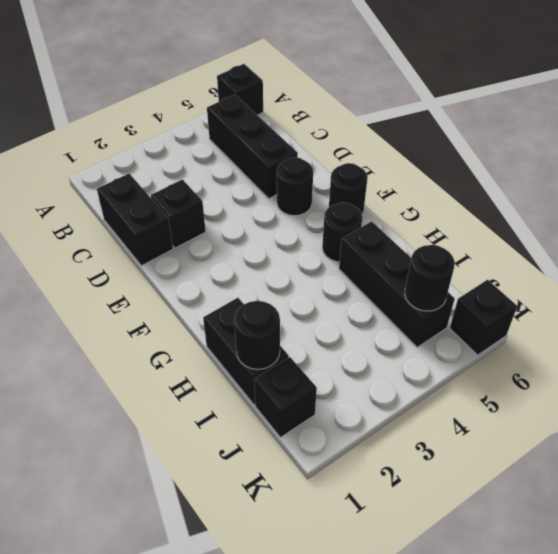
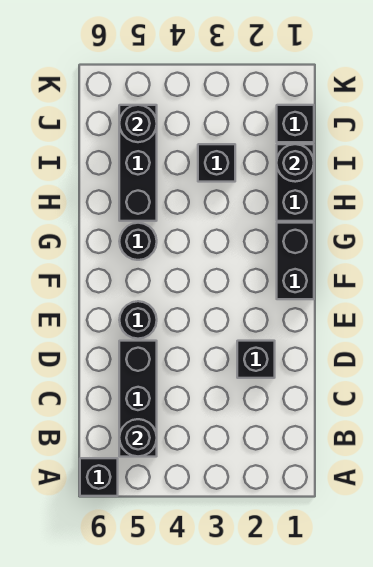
black 1x2 brick [97,174,173,266] -> black 1x2 brick moved to [277,223,314,299]
black 1x1 round brick [329,163,368,214] -> black 1x1 round brick moved to [119,419,157,457]
black 1x1 brick [450,280,517,355] -> black 1x1 brick moved to [198,144,235,182]

